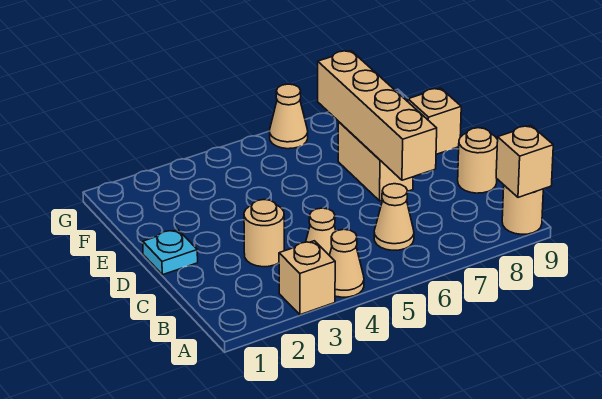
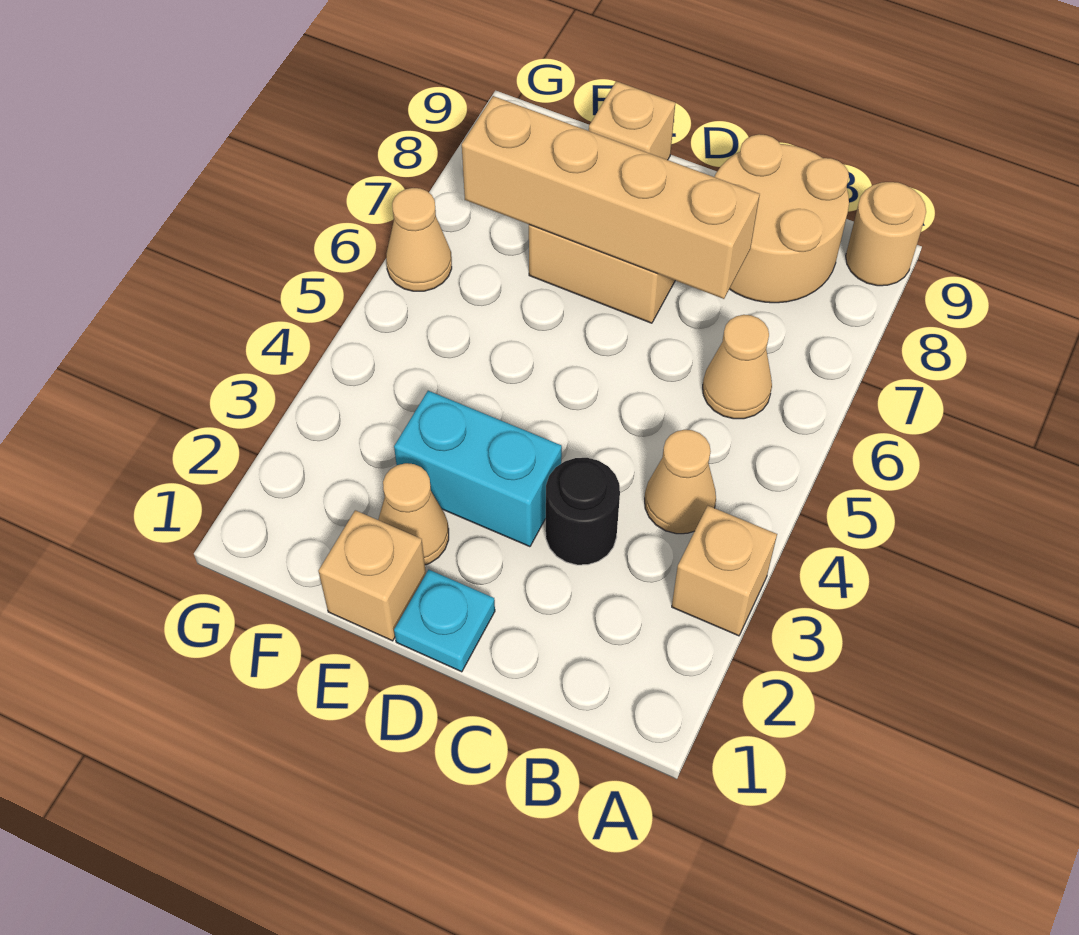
tan 1x1 cone [329,229,364,297] -> tan 1x1 cone moved to [378,463,449,565]
tan 1x1 brick [496,126,553,197] -> tan 1x1 brick moved to [318,510,426,641]
tan 1x1 round brick [244,200,284,267] -> black 1x1 round brick [546,458,620,565]
tan 1x1 round brick [458,128,498,193] -> tan 2x2 round brick [715,134,849,303]
none -> cyan 1x2 brick [394,391,562,547]

